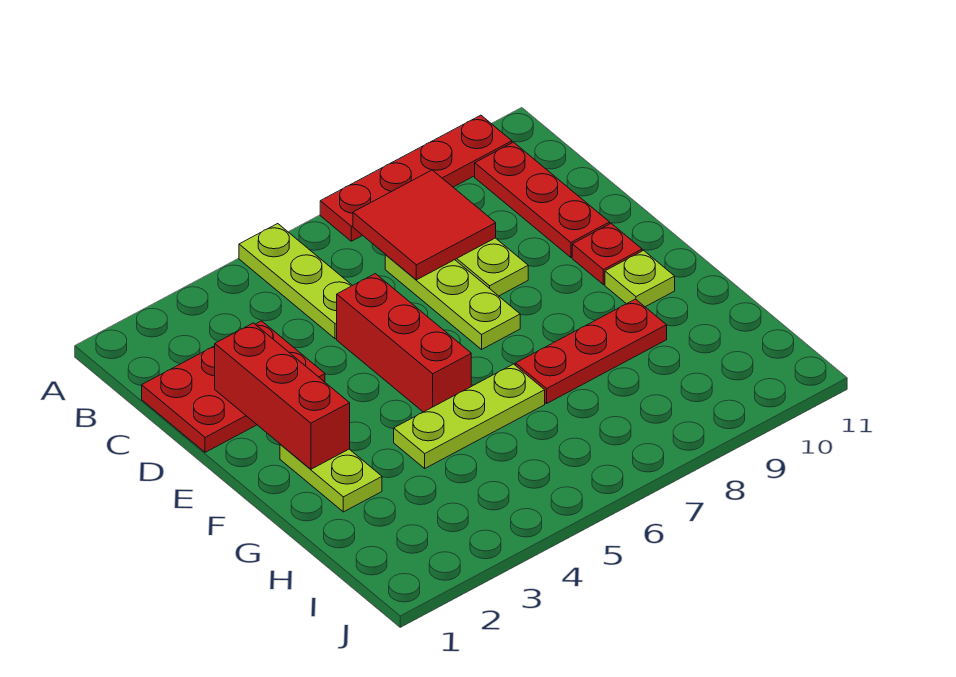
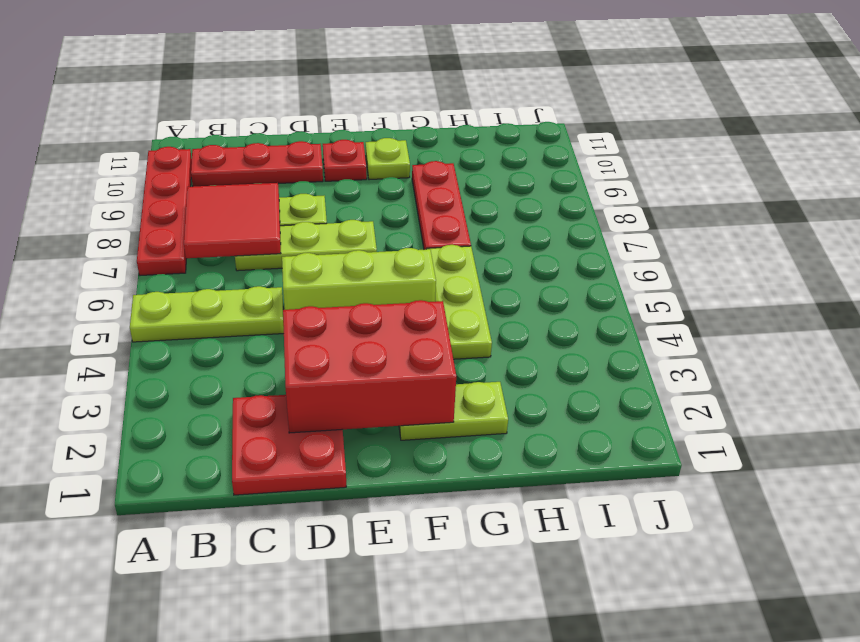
red 2x3 plate [142,321,325,452] -> red 2x2 plate [232,395,346,495]
red 1x3 brick [215,323,350,469] -> red 2x3 brick [283,300,456,433]
red 1x3 brick [337,274,471,412] -> lime 1x3 brick [282,248,436,310]

